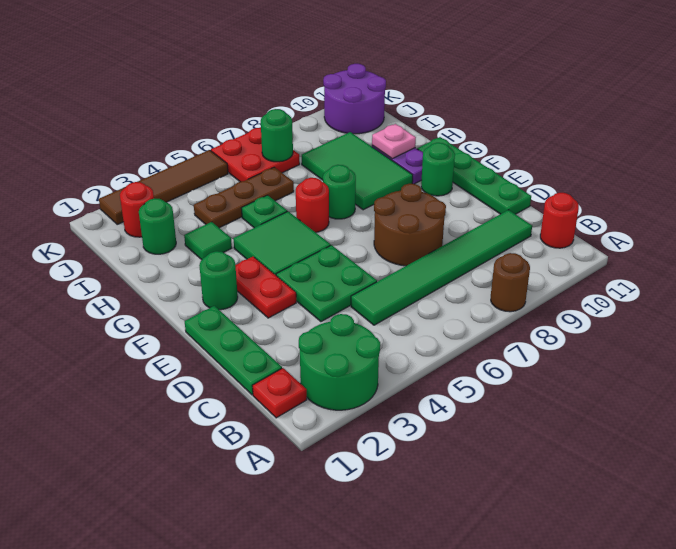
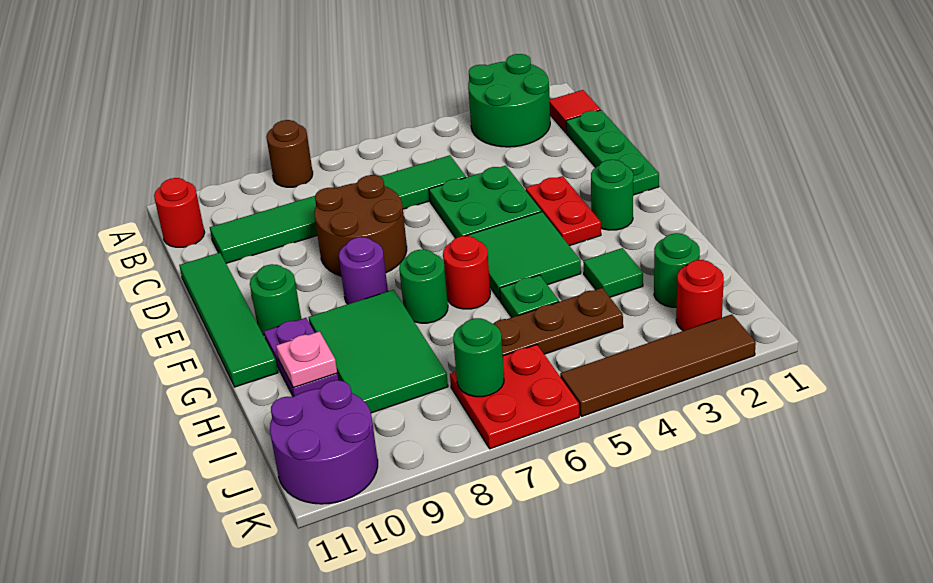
red 1x1 plate [252,368,307,418] -> red 1x1 tile [550,90,600,132]
green 1x4 plate [417,137,531,214] -> green 1x4 tile [179,253,278,387]
none -> purple 1x1 round brick [339,237,388,304]

